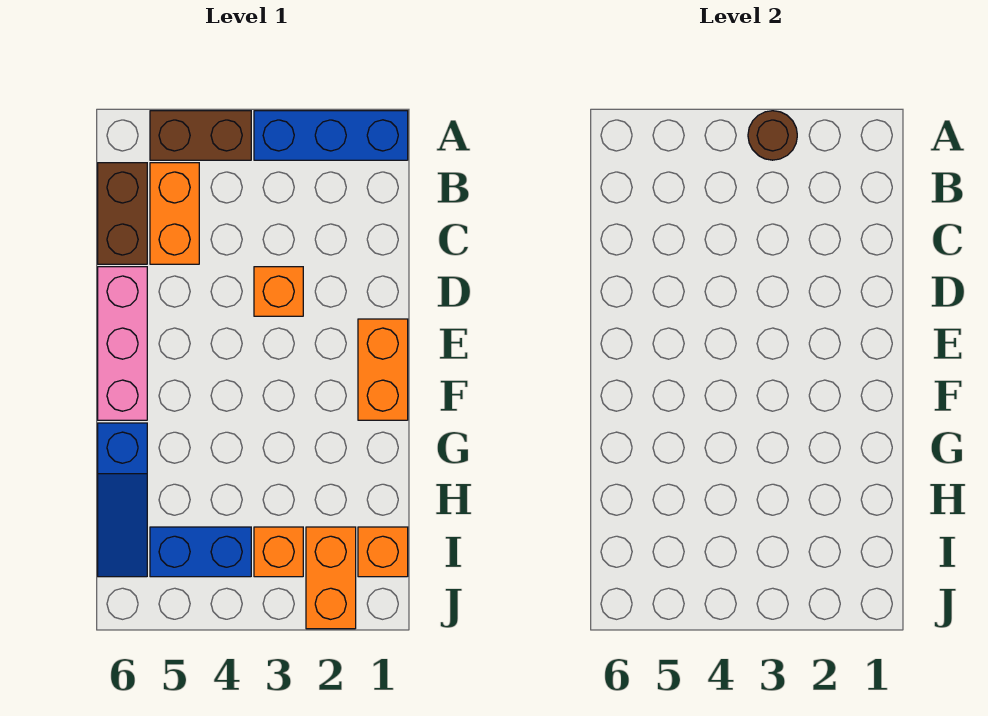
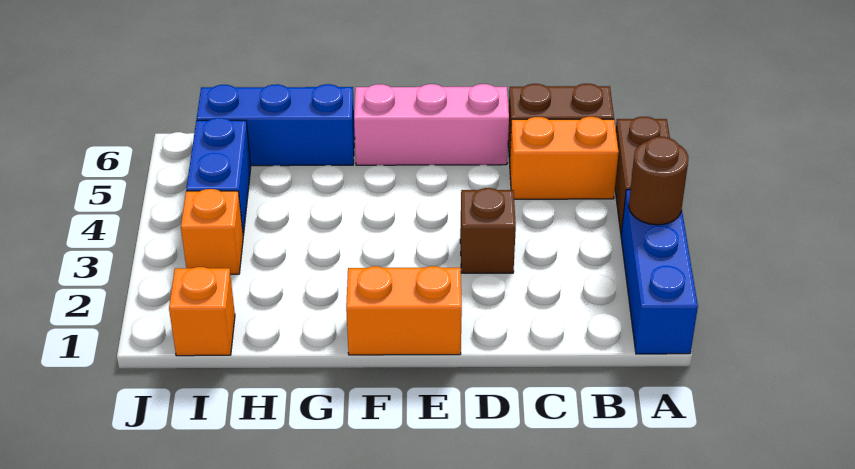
orange 1x1 brick [254,267,303,316] -> brown 1x1 brick [460,188,516,273]
blue 1x3 slope [98,423,147,577] -> blue 1x3 brick [197,84,355,166]
orange 1x2 brick [306,527,356,629] -> none

